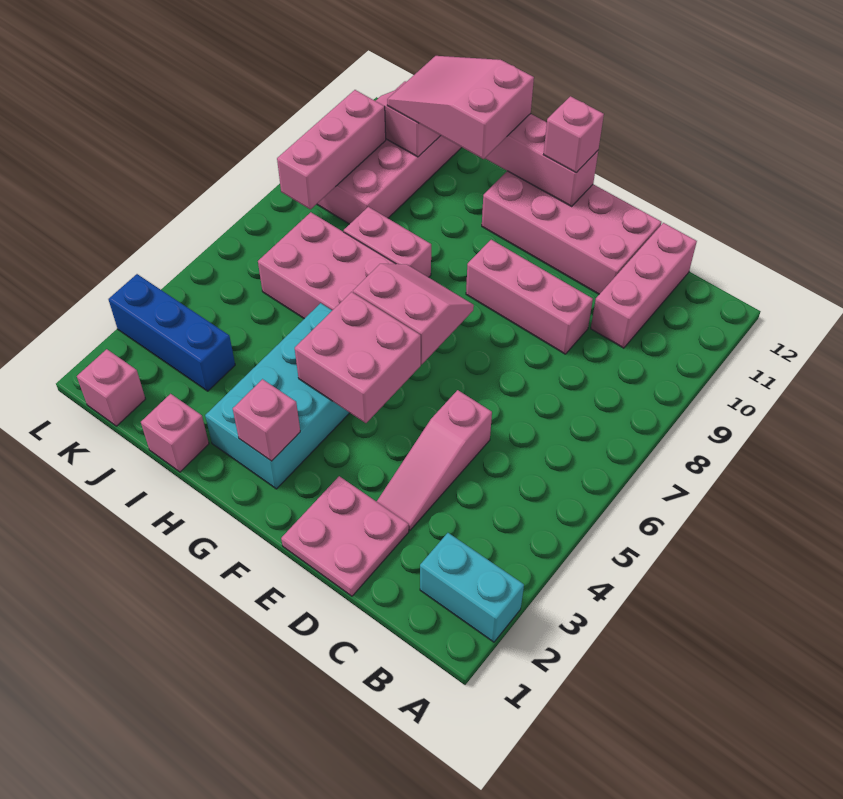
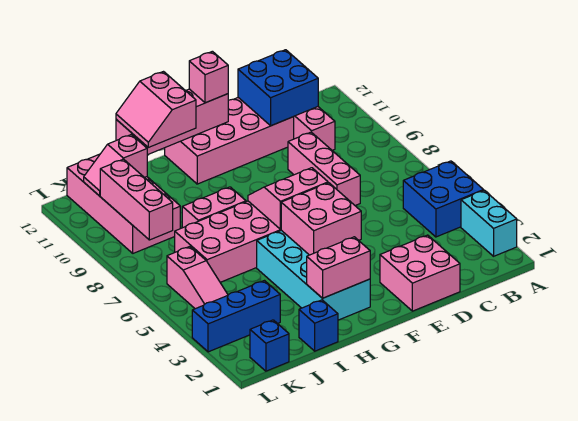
cyan 1x2 brick [420,533,524,642] -> cyan 1x2 brick turned to [461,190,517,256]
none -> blue 2x2 brick [403,161,484,237]
none -> blue 2x2 brick [238,50,318,126]
pink 2x2 plate [281,476,409,596] -> pink 2x2 brick [380,235,460,311]
pink 1x3 slope [377,390,492,530] -> pink 1x3 slope moved to [167,247,228,309]
pink 1x3 brick [466,240,593,354] -> pink 1x3 brick turned to [288,132,360,205]
pink 1x1 brick [233,379,300,461] -> pink 1x2 brick [307,237,370,298]
pink 2x3 slope [387,56,534,159] -> pink 2x2 slope [116,72,196,147]
pink 1x1 brick [141,394,209,472] -> blue 1x1 brick [299,300,338,351]
pink 1x1 brick [77,349,145,426] -> blue 1x1 brick [250,320,289,371]

